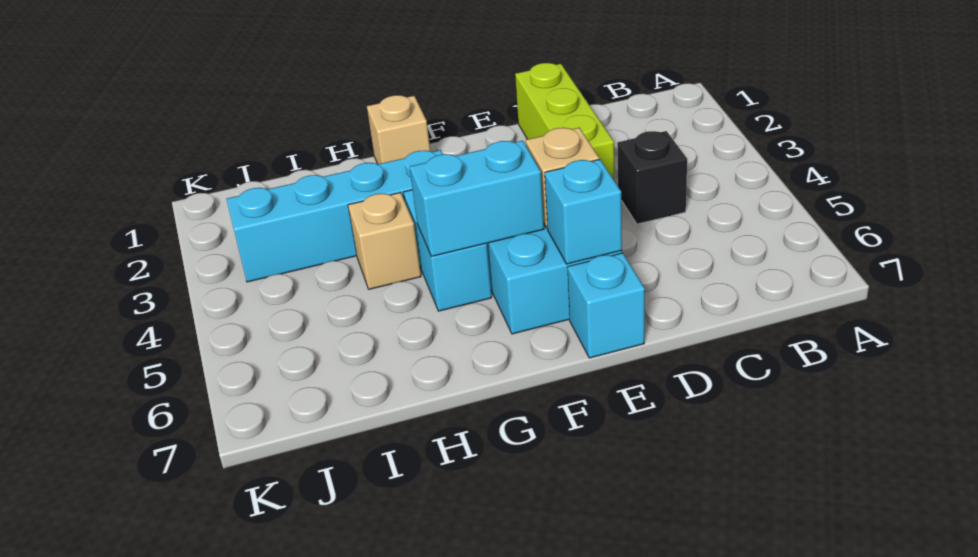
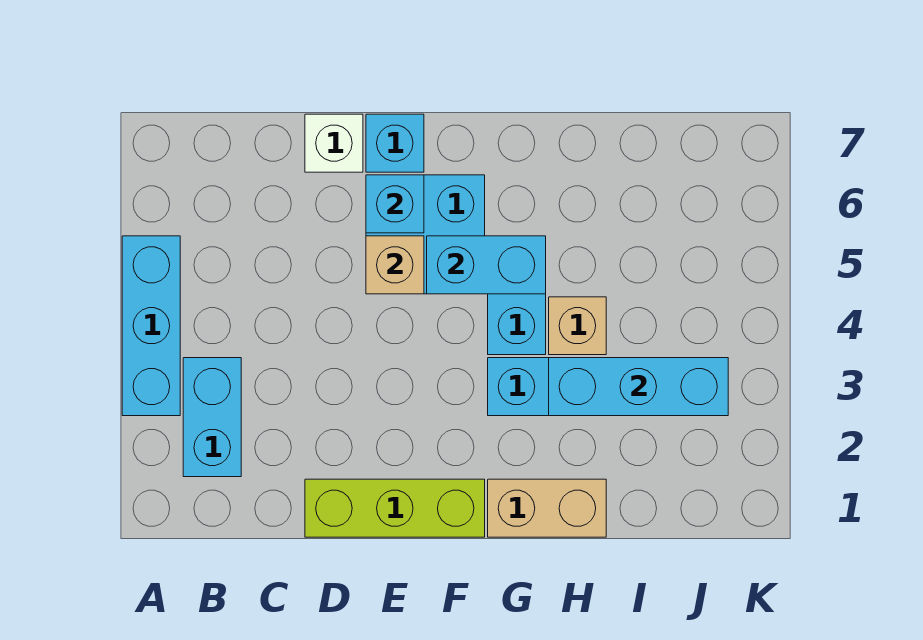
none -> cyan 1x3 brick [122,236,180,416]
none -> cyan 1x2 brick [183,358,241,477]
black 1x1 brick [617,131,687,224] -> none
lime 1x3 brick [515,63,615,181] -> lime 1x3 brick turned to [305,479,485,537]
none -> white 1x1 brick [305,114,363,172]
tan 1x1 brick [367,95,430,164] -> tan 1x2 brick [488,479,606,537]
none -> cyan 1x3 brick [549,358,728,416]

